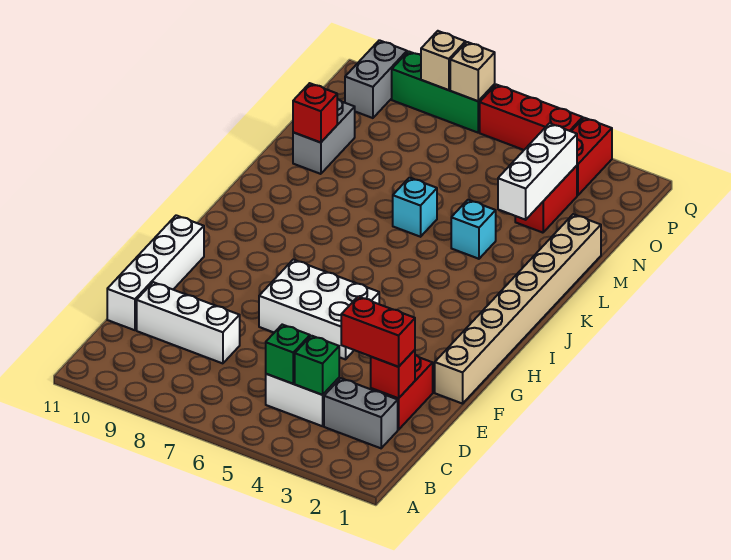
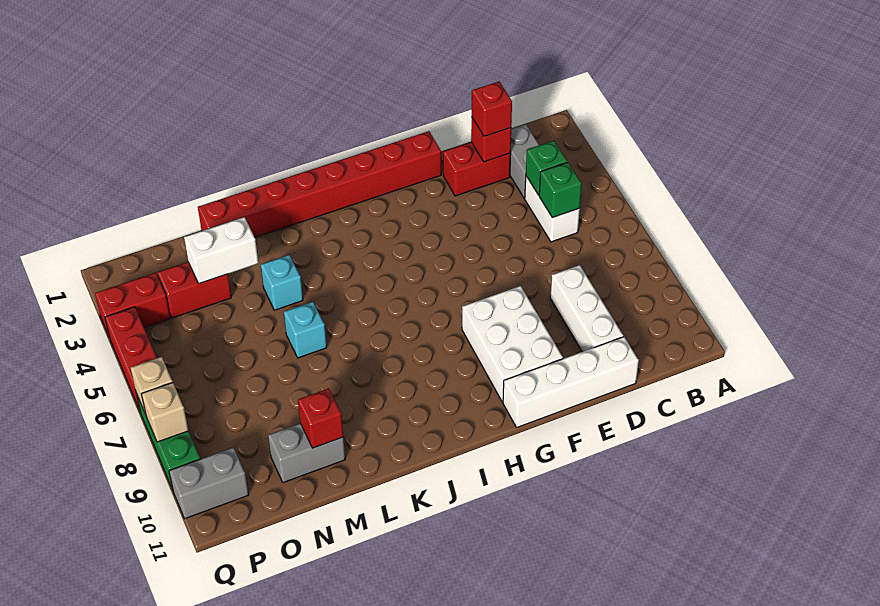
red 1x2 brick [341,296,415,367] -> red 1x1 brick [472,82,512,136]
tan 1x8 brick [435,214,601,404] -> red 1x8 brick [198,131,441,237]
white 2x3 brick [259,260,379,359] -> white 2x3 brick moved to [462,286,563,402]
white 1x3 brick [498,123,577,220] -> white 1x2 brick [184,217,258,284]

